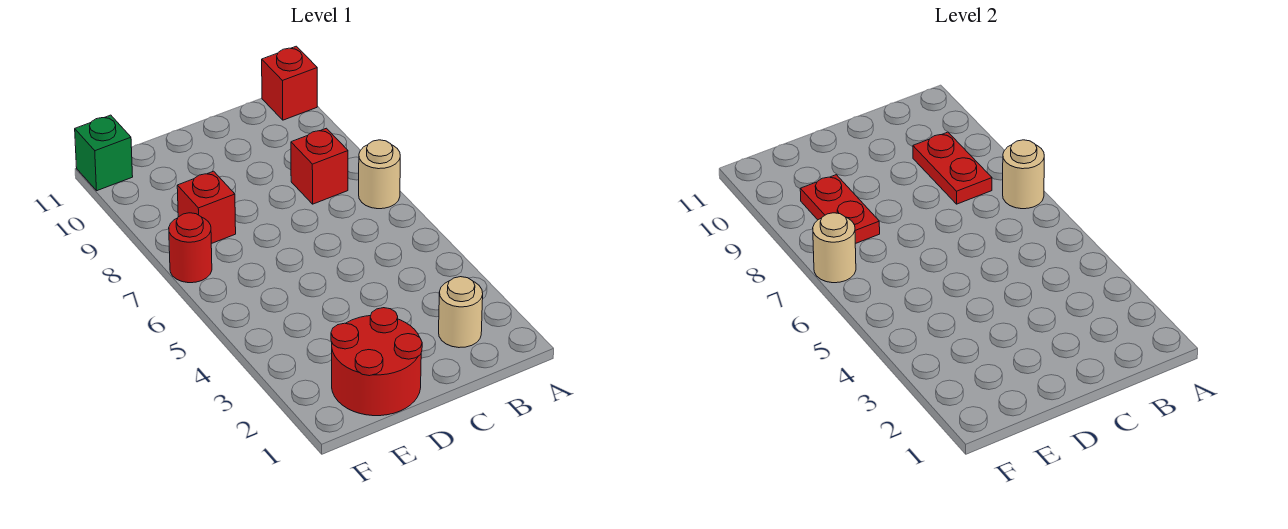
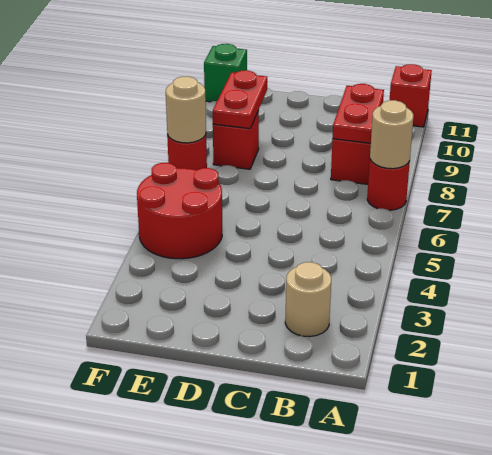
tan 1x1 round brick [359,140,400,209] -> red 1x1 round brick [367,160,410,210]
red 2x2 round brick [331,308,422,416] -> red 2x2 round brick moved to [137,163,222,259]

